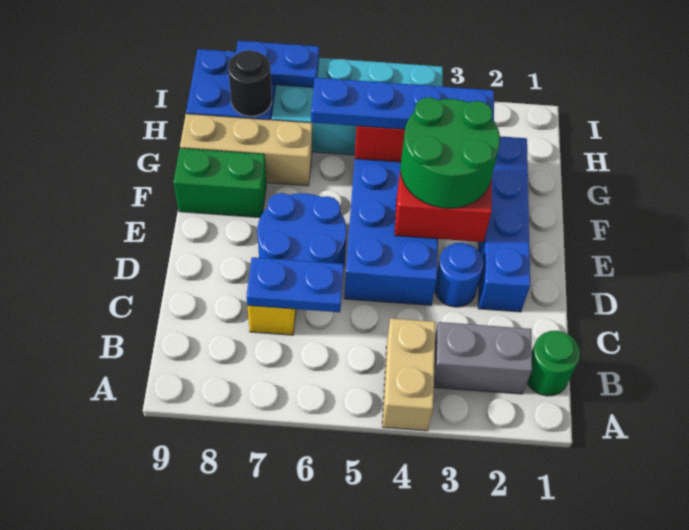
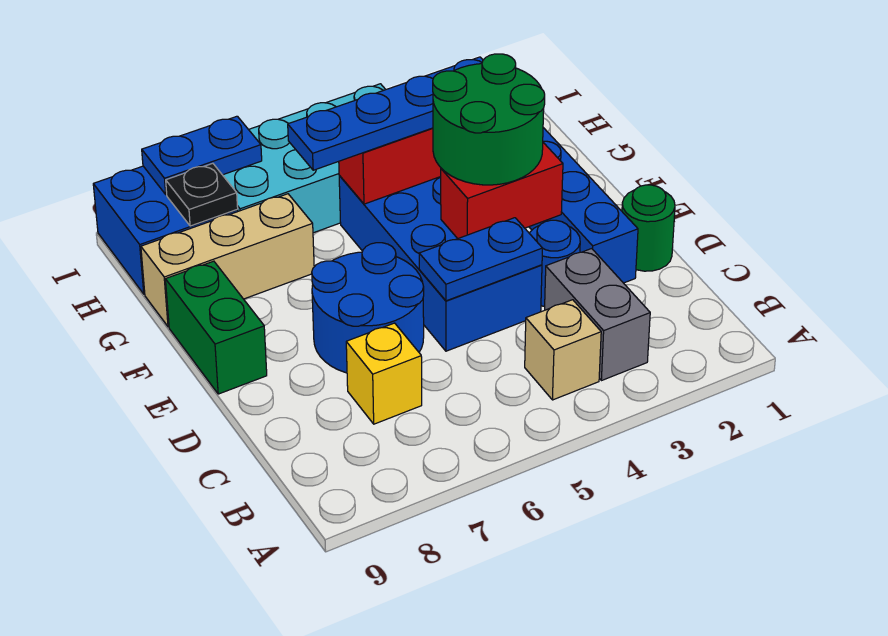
tan 1x2 brick [382,318,436,431] -> tan 1x1 brick [525,300,601,400]
green 1x1 round brick [527,331,580,396] -> green 1x1 round brick moved to [622,185,675,271]
grey 1x2 brick [434,322,532,394] -> grey 1x2 brick turned to [545,249,650,381]
blue 1x2 plate [246,257,344,312] -> blue 1x2 plate moved to [419,218,542,301]
green 1x2 brick [173,148,266,218] -> green 1x2 brick turned to [165,261,267,394]
black 1x1 round brick [228,50,272,116] -> black 1x1 plate [166,163,238,226]

